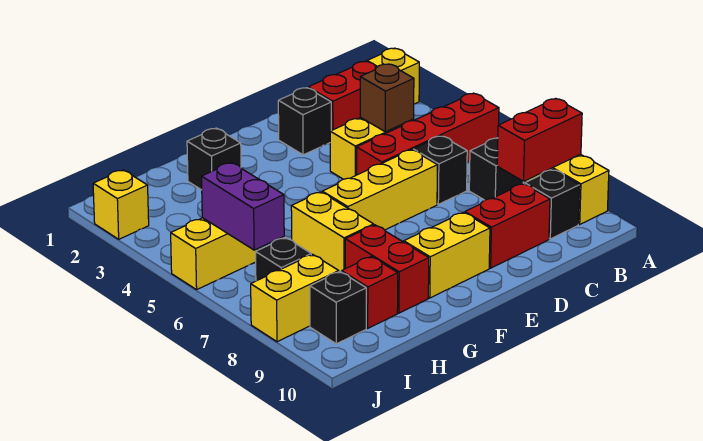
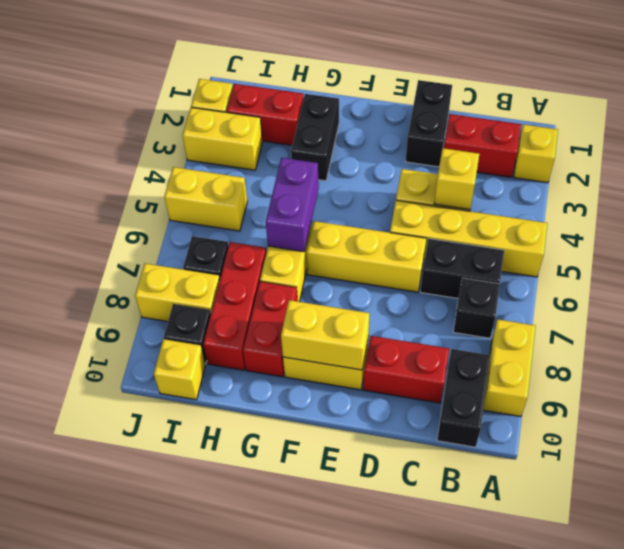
red 1x4 brick [357,93,499,175] -> yellow 1x4 brick [390,200,547,277]
red 1x2 brick [497,98,582,182] -> red 1x2 brick moved to [227,84,303,145]
black 1x1 brick [525,170,580,239] -> black 1x2 brick [437,349,490,447]
brown 1x1 brick [360,64,414,132] -> yellow 1x1 brick [434,148,479,209]
black 1x1 brick [413,136,467,204] -> black 1x2 brick [420,239,504,298]
black 1x1 brick [278,88,331,155] -> black 1x2 brick [406,80,452,167]
none -> yellow 1x2 brick [281,300,369,370]
black 1x1 brick [187,128,241,190] -> black 1x2 brick [291,94,339,181]
red 1x1 brick [342,256,398,328] -> red 1x3 brick [203,242,266,370]
none -> yellow 1x2 brick [182,107,263,170]
purple 1x2 brick [201,163,284,250] -> purple 1x2 brick moved to [266,158,319,252]
none -> yellow 1x1 brick [154,339,205,400]

